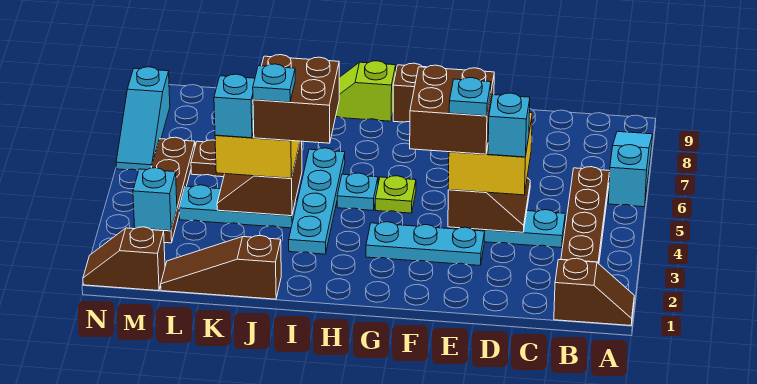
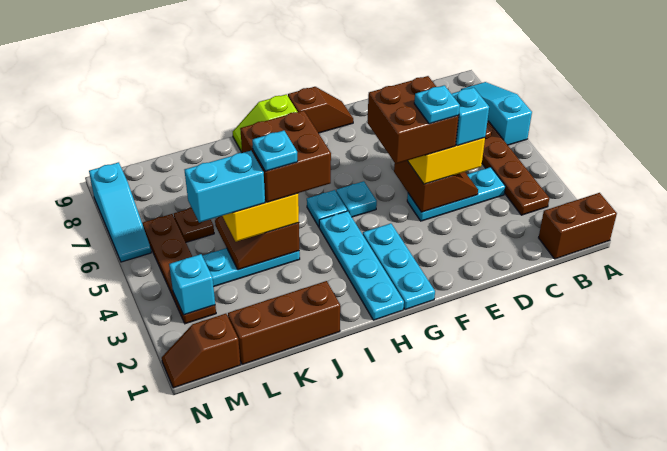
brown 1x2 slope [554,258,634,326] -> brown 1x2 brick [539,193,617,259]
cyan 1x3 plate [366,222,485,265] -> cyan 1x3 plate turned to [363,223,435,310]
lime 1x1 plate [375,176,416,213] -> cyan 1x1 plate [336,181,377,217]
cyan 1x4 plate [289,148,345,254] -> cyan 1x4 plate moved to [319,211,404,320]
brown 1x3 slope [161,236,281,299] -> brown 1x3 brick [228,281,340,365]
cyan 1x1 brick [214,74,255,138] -> cyan 1x2 brick [185,151,265,223]

